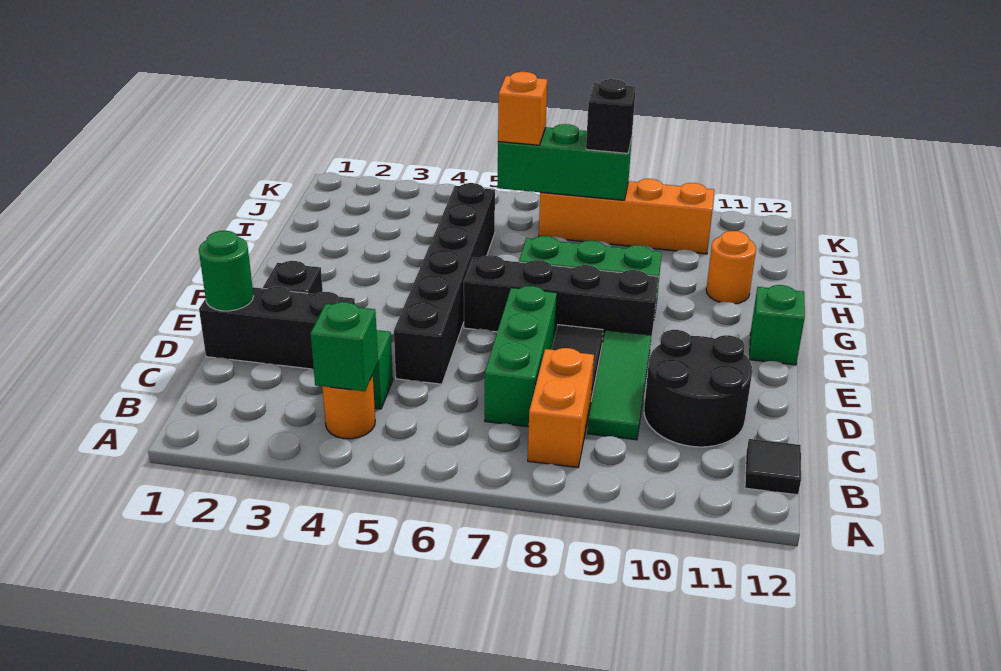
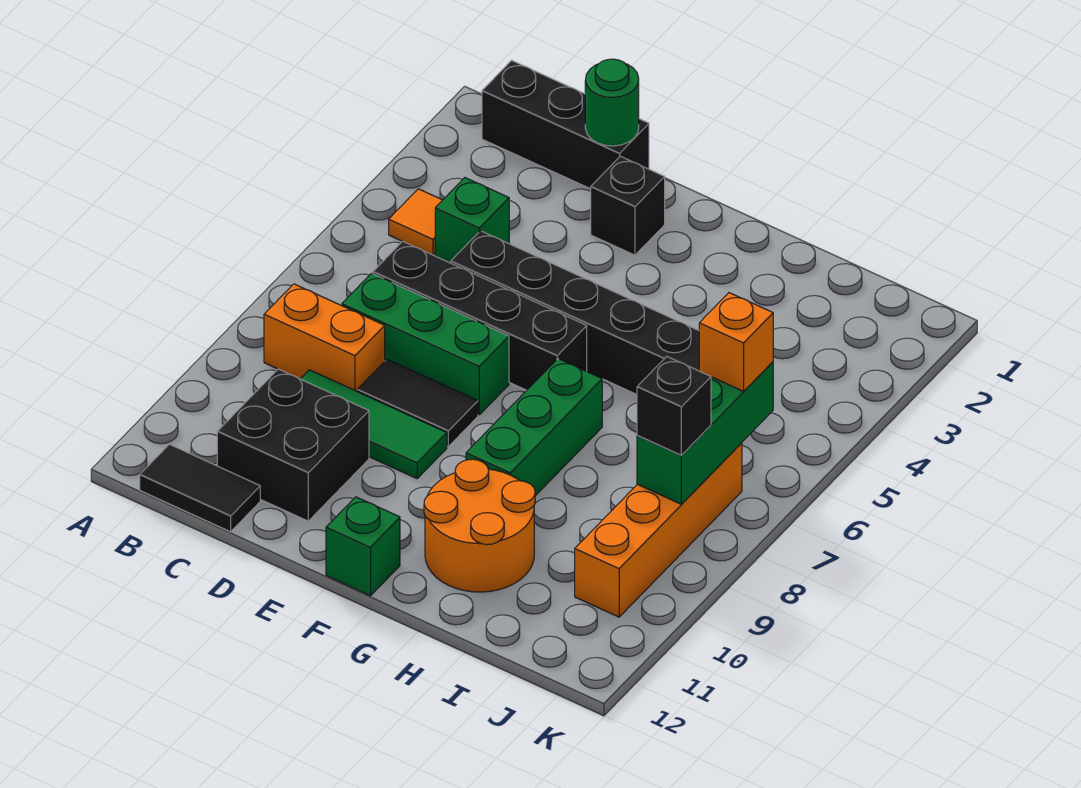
orange 1x1 round brick [322,375,375,439] -> orange 1x1 tile [389,189,442,255]
green 1x1 brick [311,302,378,391] -> none
black 1x1 tile [745,439,801,495] -> black 1x2 tile [140,444,260,532]
black 2x2 round brick [644,330,752,447] -> black 2x2 brick [217,369,369,521]
black 1x3 brick [199,287,355,369] -> black 1x3 brick turned to [482,60,649,189]
black 1x4 brick [464,255,658,346] -> black 1x4 brick turned to [373,241,587,390]
orange 1x1 round brick [706,231,756,304] -> orange 2x2 round brick [424,459,535,592]

